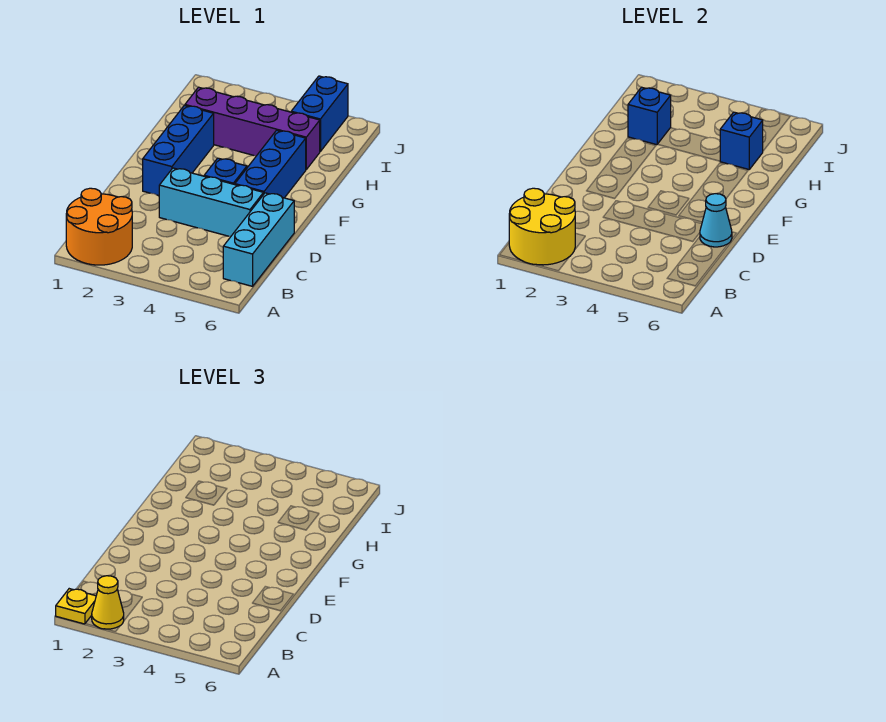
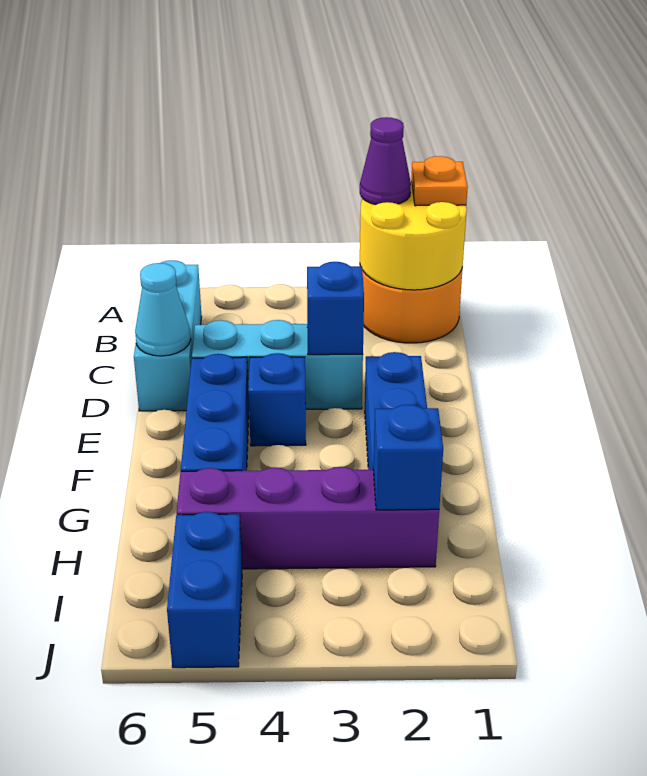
yellow 1x1 plate [56,589,96,624] -> orange 1x1 plate [411,156,468,206]
yellow 1x1 cone [92,576,124,629] -> purple 1x1 cone [360,117,411,205]
blue 1x1 brick [720,112,763,169] -> blue 1x1 brick moved to [307,262,364,355]

